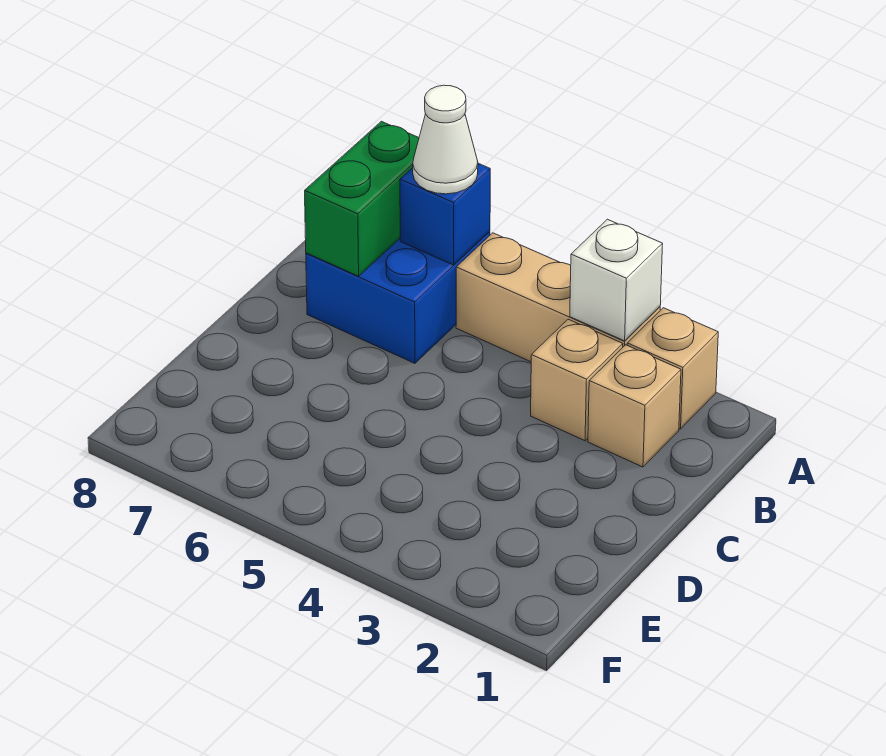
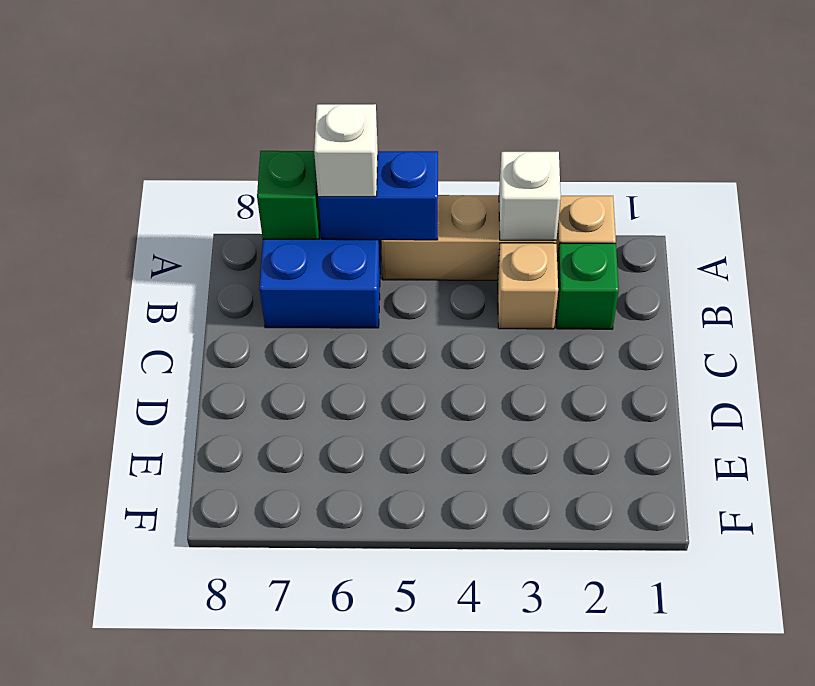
blue 1x1 brick [400,163,490,265] -> blue 1x2 brick [318,151,438,240]
white 1x1 cone [413,85,478,194] -> white 1x1 brick [314,104,378,197]
green 1x2 brick [305,121,419,276] -> green 1x1 brick [257,151,320,239]
tan 1x1 brick [588,345,681,467] -> green 1x1 brick [556,243,619,329]

